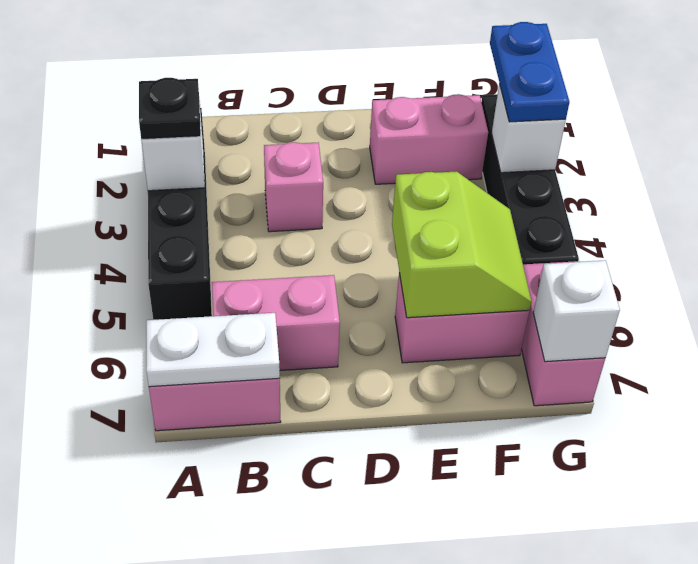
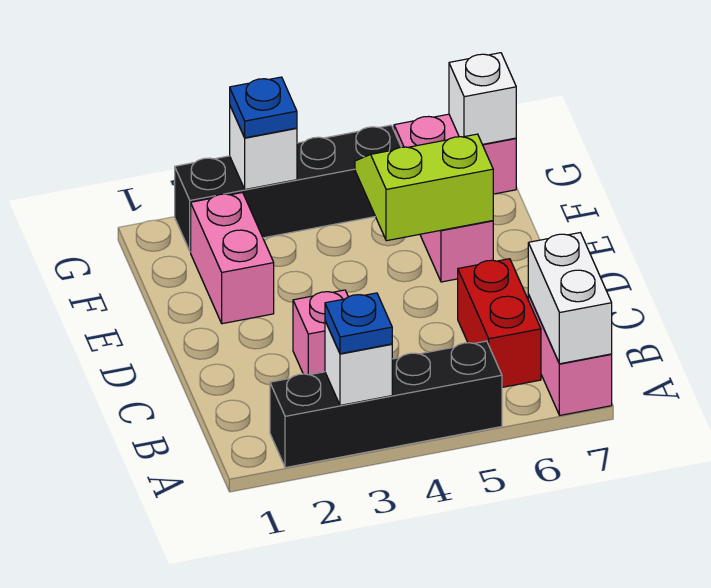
black 1x1 plate [139,78,201,140] -> blue 1x1 plate [325,293,392,354]
white 1x2 plate [146,313,280,387] -> white 1x2 brick [528,233,612,364]
pink 1x2 brick [212,275,340,370] -> red 1x2 brick [458,259,541,387]
blue 1x2 plate [490,22,569,122] -> blue 1x1 plate [230,77,297,138]

